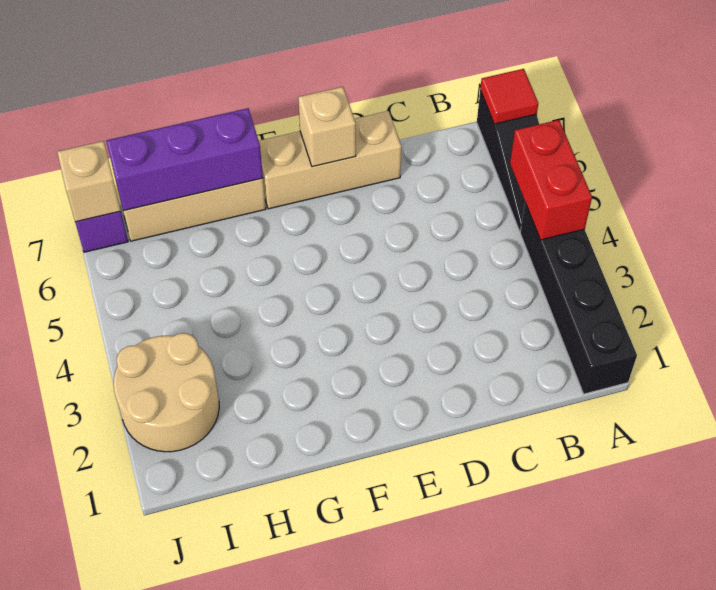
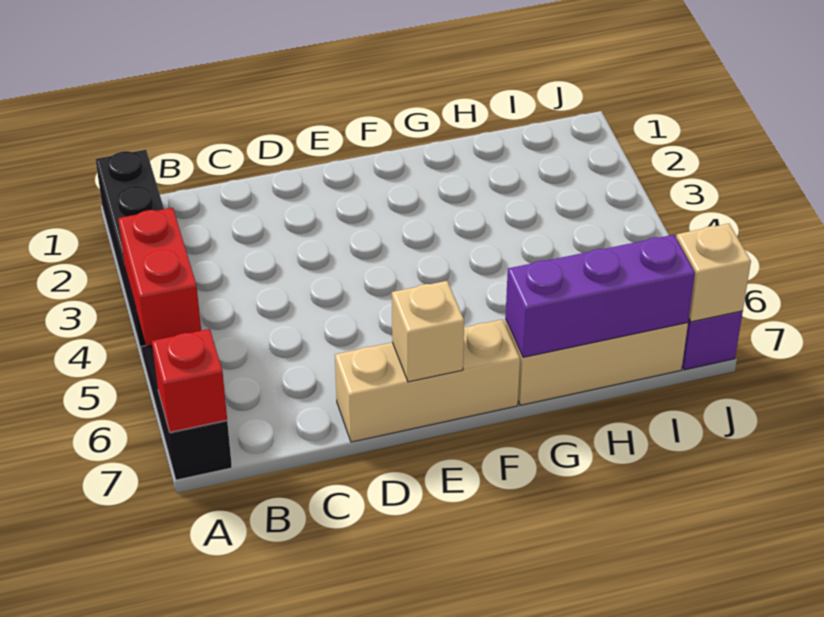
red 1x1 tile [480,69,538,124] -> red 1x1 brick [152,329,227,432]
tan 2x2 round brick [113,333,219,452] -> none

